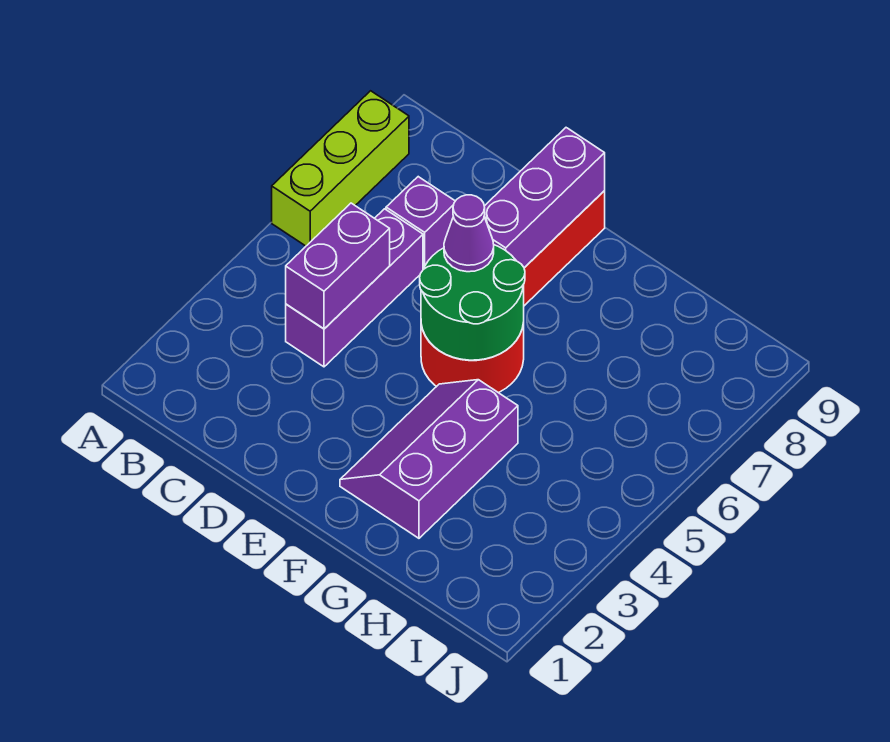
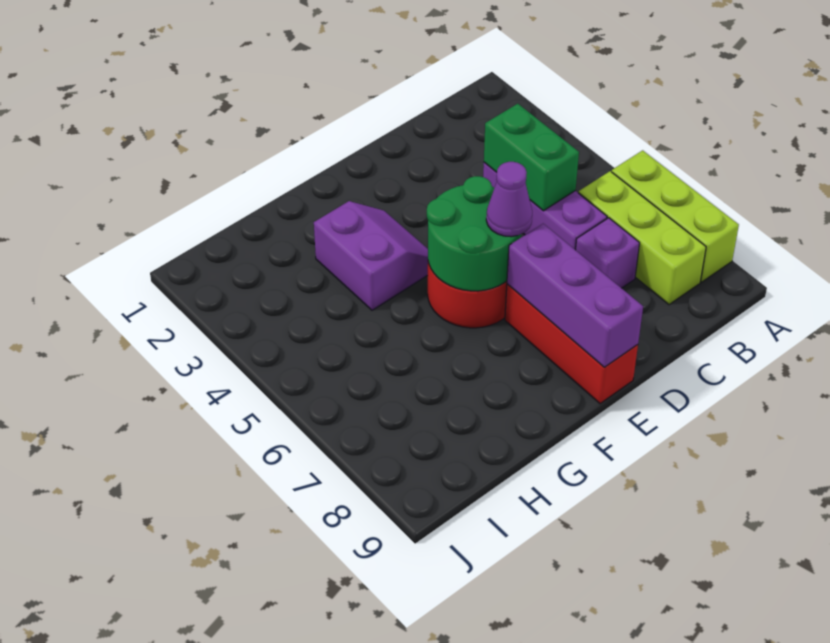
none -> lime 1x3 brick [579,171,706,305]
purple 1x2 brick [286,203,390,329] -> green 1x2 brick [484,104,579,211]
purple 2x3 slope [340,380,518,538] -> purple 2x2 slope [314,201,428,310]

